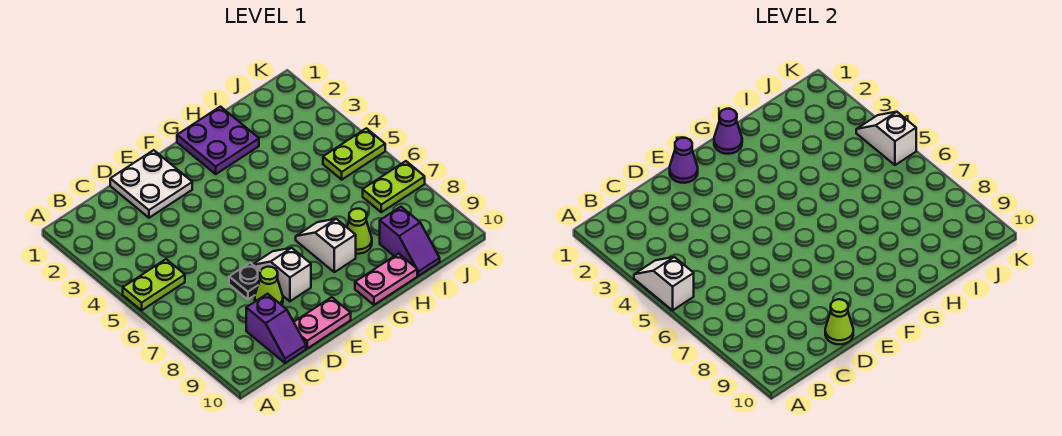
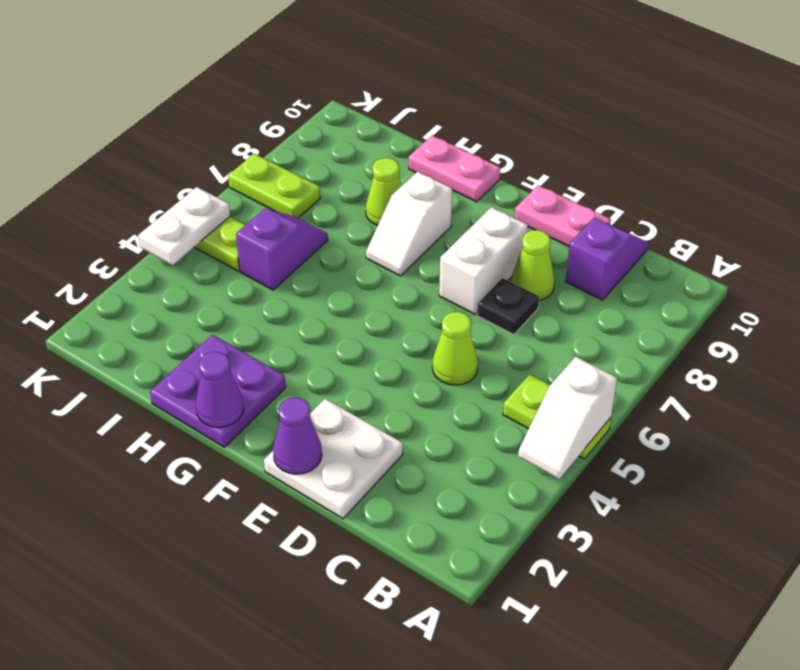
lime 1x1 cone [825,299,853,344] -> lime 1x1 cone moved to [432,312,478,385]
white 1x2 slope [253,248,311,301] -> white 1x2 brick [439,207,528,314]
purple 1x2 slope [380,207,440,276] -> purple 1x2 slope moved to [236,209,328,290]
white 1x2 slope [856,112,916,165] -> white 1x2 plate [138,187,230,265]

